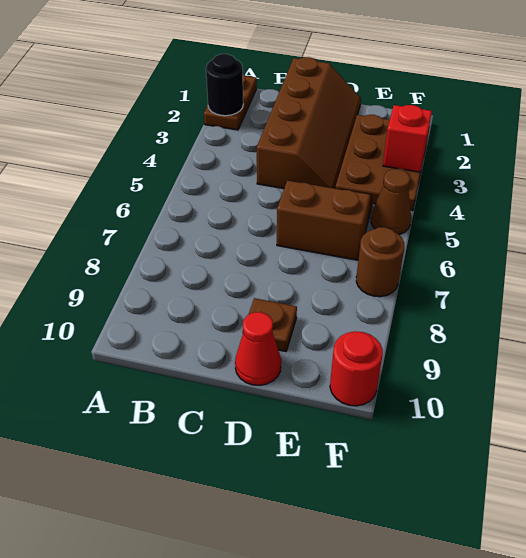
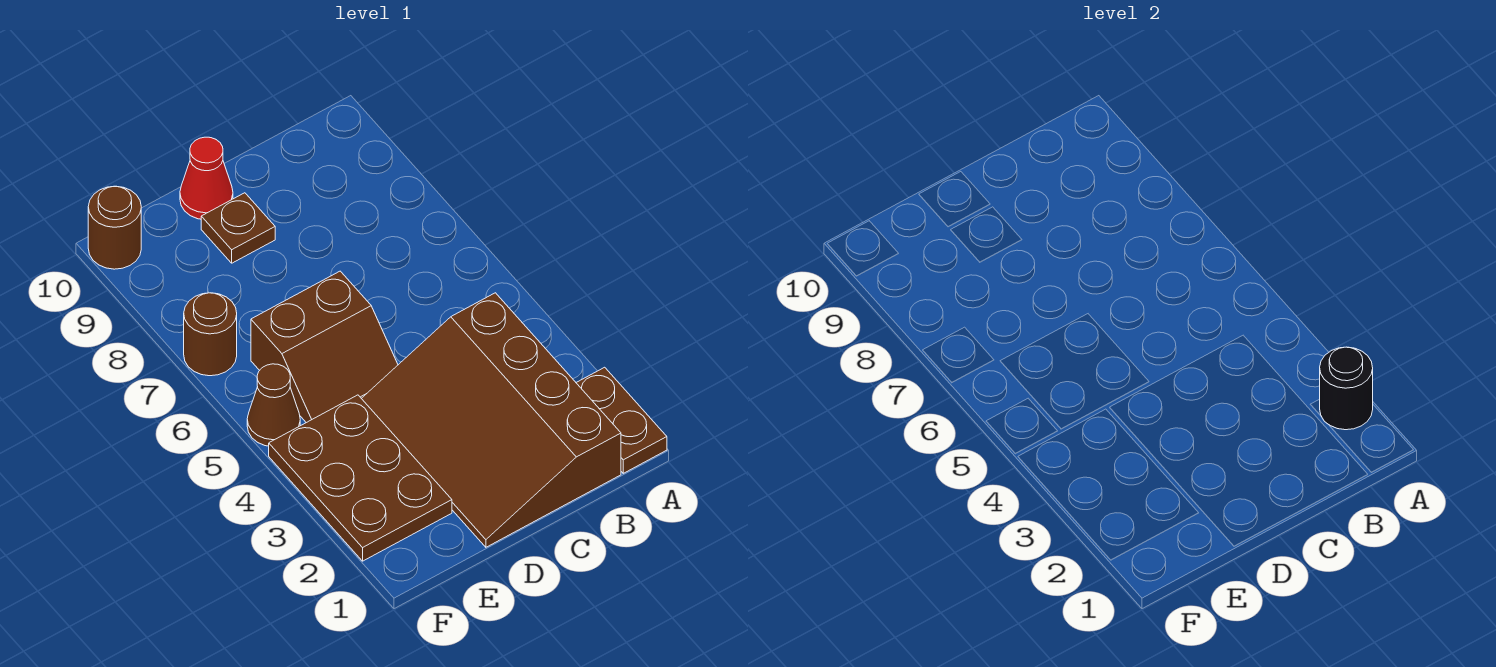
brown 2x4 slope [257,57,361,189] -> brown 3x4 slope [361,293,621,547]
red 1x1 brick [383,105,432,172] -> none
red 1x1 round brick [330,331,383,406] -> brown 1x1 round brick [88,186,141,269]

